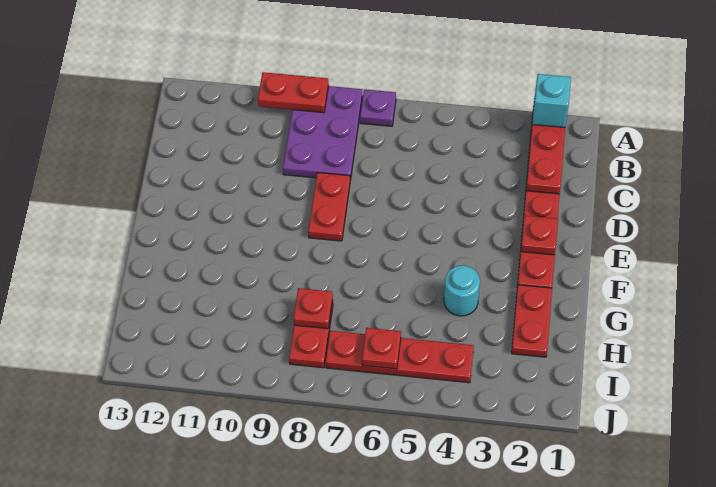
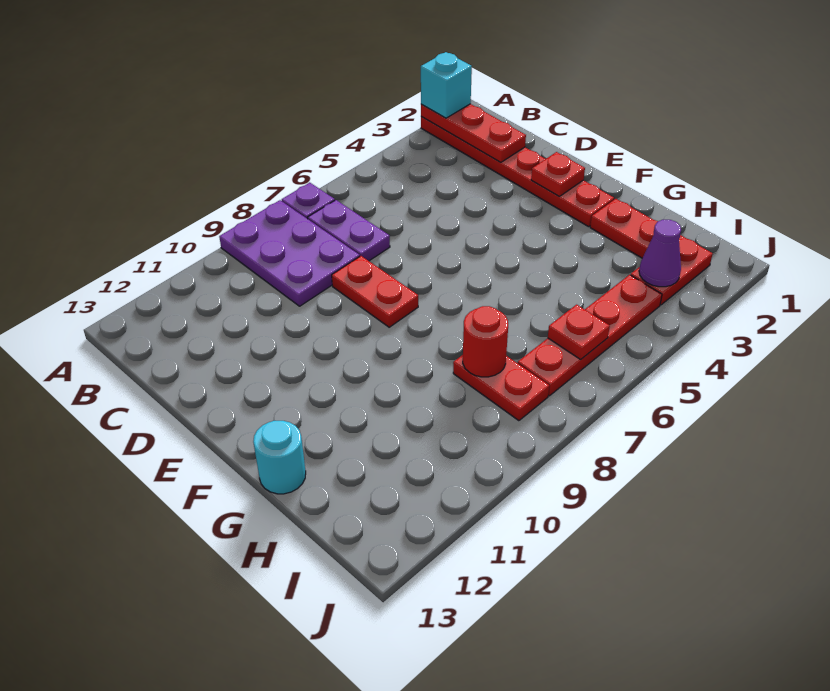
red 1x2 plate [258,72,329,113] -> red 1x2 plate moved to [631,235,713,305]
none -> purple 1x2 plate [308,200,390,261]
cyan 1x1 round brick [444,265,480,316] -> cyan 1x1 round brick moved to [253,421,306,494]
red 1x1 plate [294,288,333,329] -> red 1x1 round brick [463,306,508,377]
none -> purple 1x1 cone [639,220,681,287]

